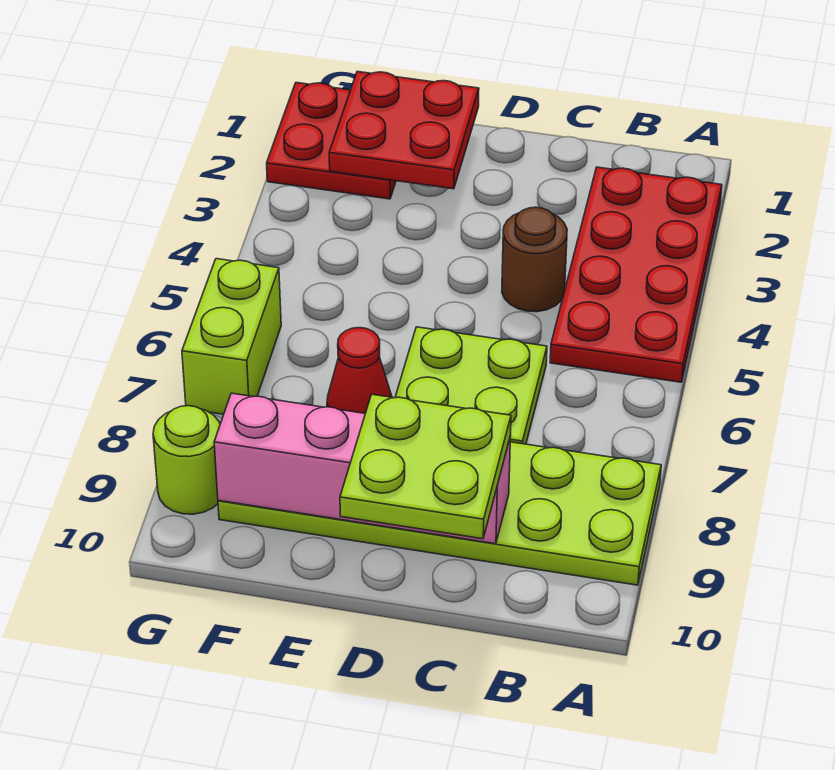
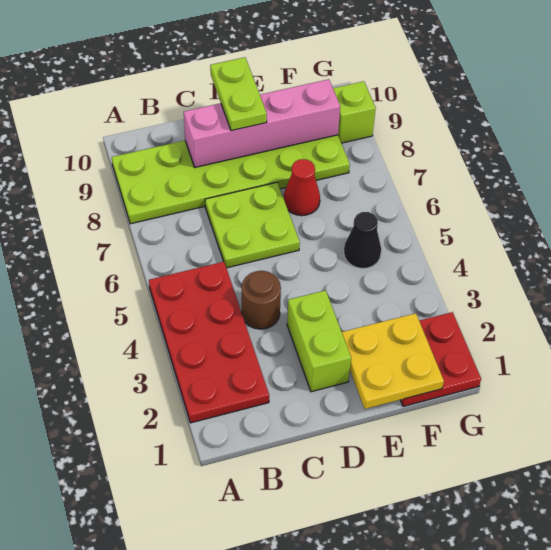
lime 2x2 plate [340,394,511,539] -> lime 1x2 plate [210,57,267,131]
red 2x2 plate [329,72,479,189] -> yellow 2x2 plate [342,313,444,409]
none -> black 1x1 cone [344,212,381,268]
lime 1x2 brick [182,259,281,414] -> lime 1x2 brick moved to [287,290,351,392]
lime 1x1 round brick [153,406,220,514] -> lime 1x1 brick [333,81,376,143]

